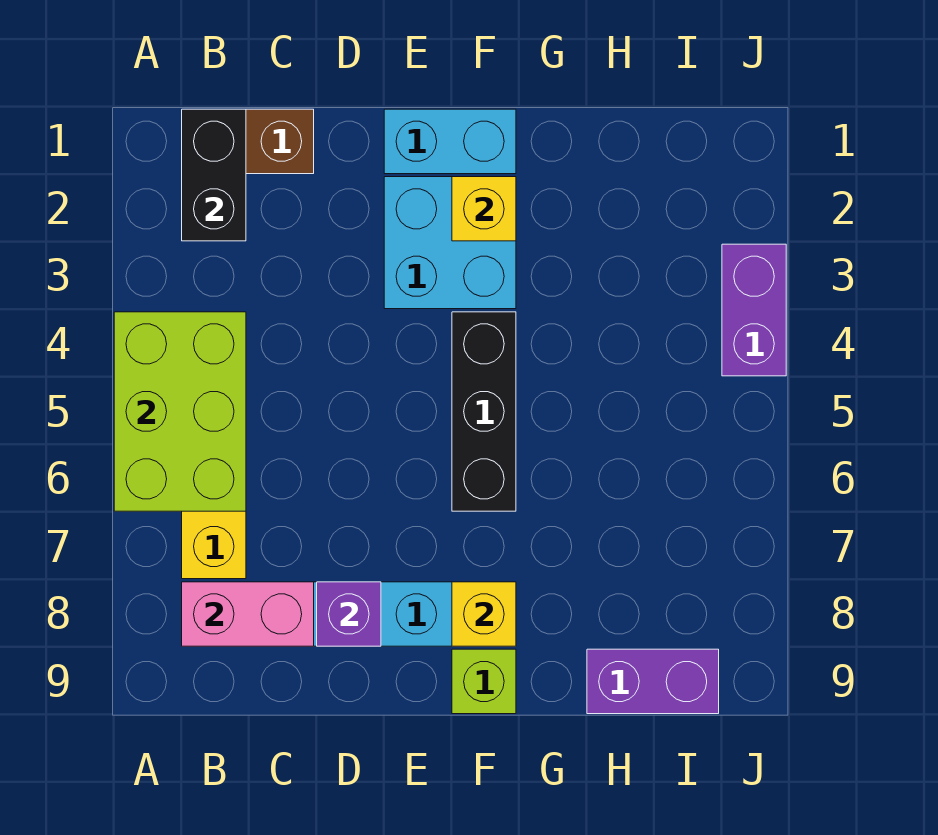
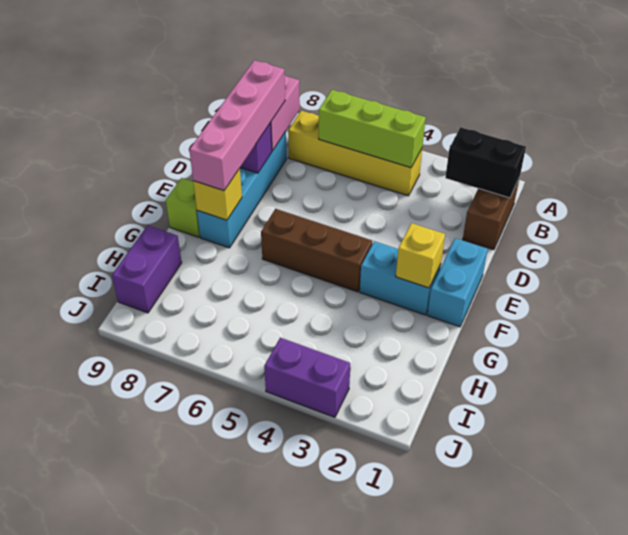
lime 2x3 brick [114,312,246,511] -> lime 1x3 brick [319,90,426,168]
none -> pink 1x4 brick [189,60,285,191]
cyan 2x2 brick [384,177,516,309] -> cyan 1x2 brick [360,241,441,315]
black 1x3 brick [452,312,516,511] -> brown 1x3 brick [261,209,372,292]

